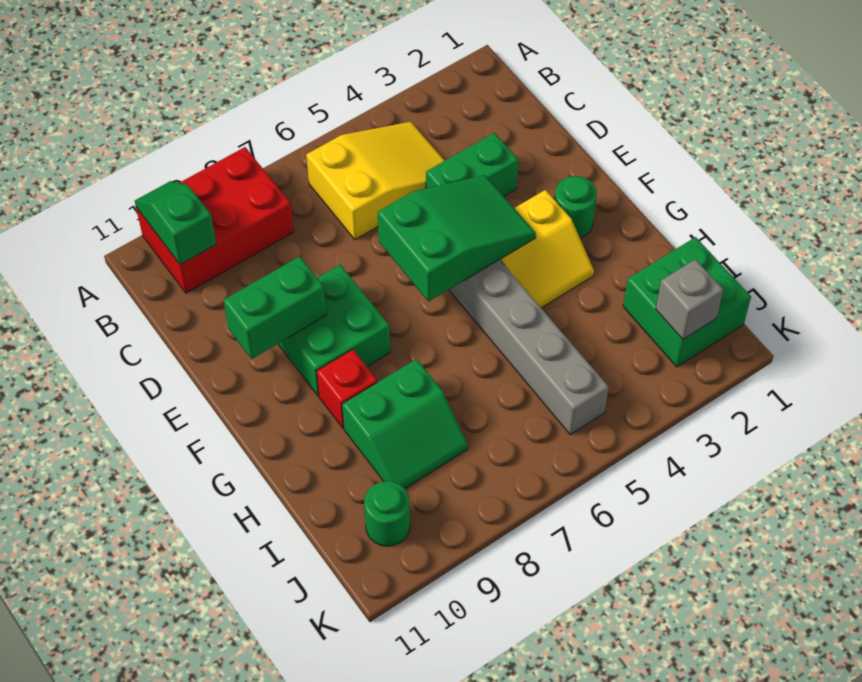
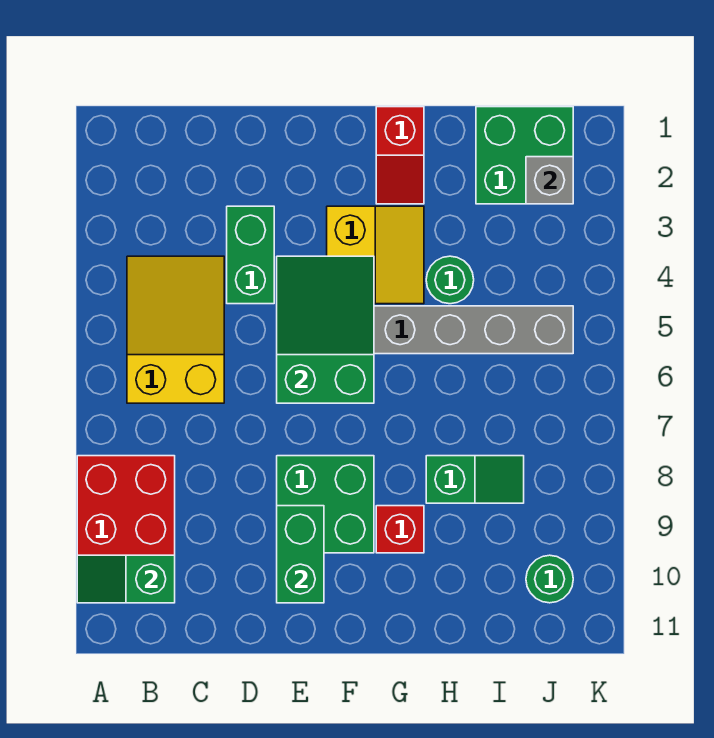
green 1x1 round brick [555,176,597,238] -> green 1x1 round brick moved to [426,256,474,304]
none -> red 1x2 slope [376,107,424,204]
green 2x2 slope [342,359,468,489] -> green 1x2 slope [426,456,524,503]

